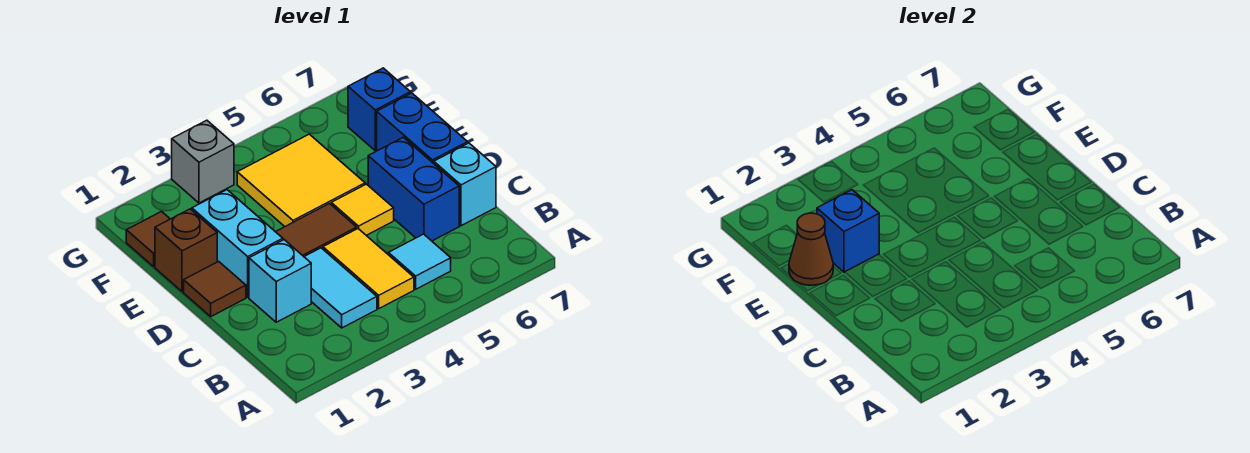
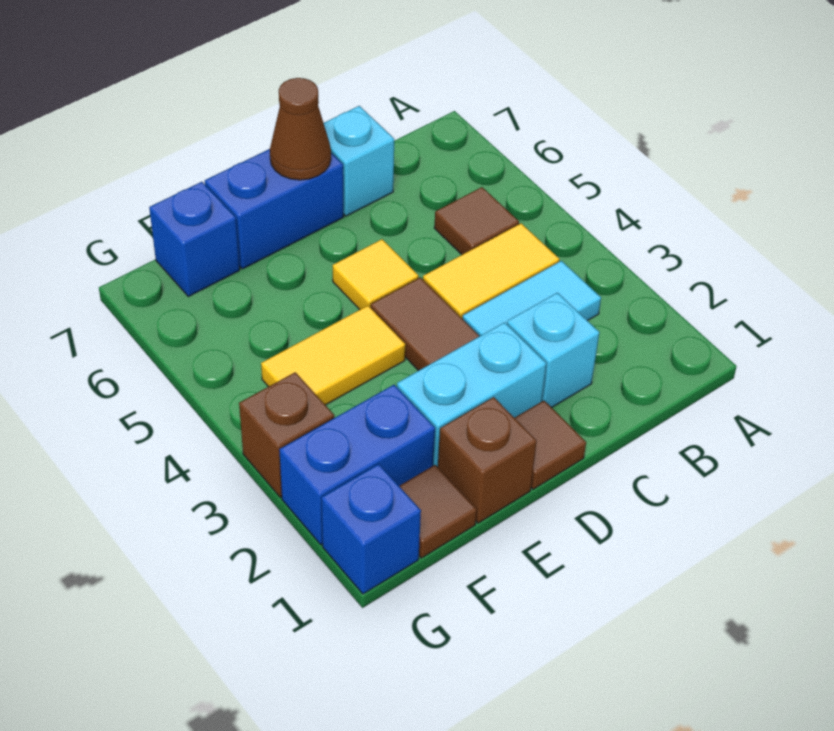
cyan 1x1 tile [388,234,451,289] -> brown 1x1 tile [434,187,519,255]
blue 1x2 brick [368,137,459,241] -> blue 1x2 brick moved to [279,385,435,545]
brown 1x1 cone [789,213,833,285] -> brown 1x1 cone moved to [270,78,331,180]
blue 1x1 brick [817,190,879,272] -> blue 1x1 brick moved to [321,464,421,594]
yellow 2x2 tile [237,134,365,226] -> yellow 1x2 tile [261,306,405,405]
grey 1x1 brick [172,120,234,203] -> brown 1x1 brick [239,372,334,497]

